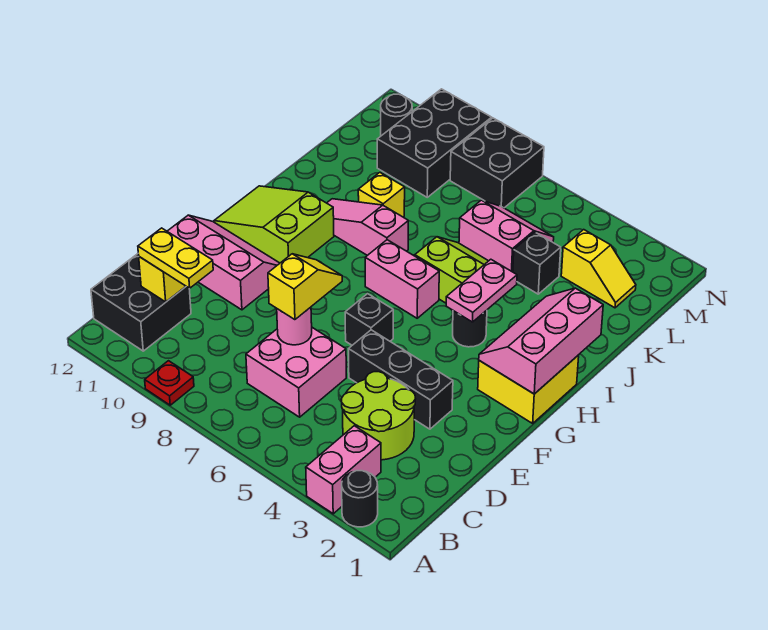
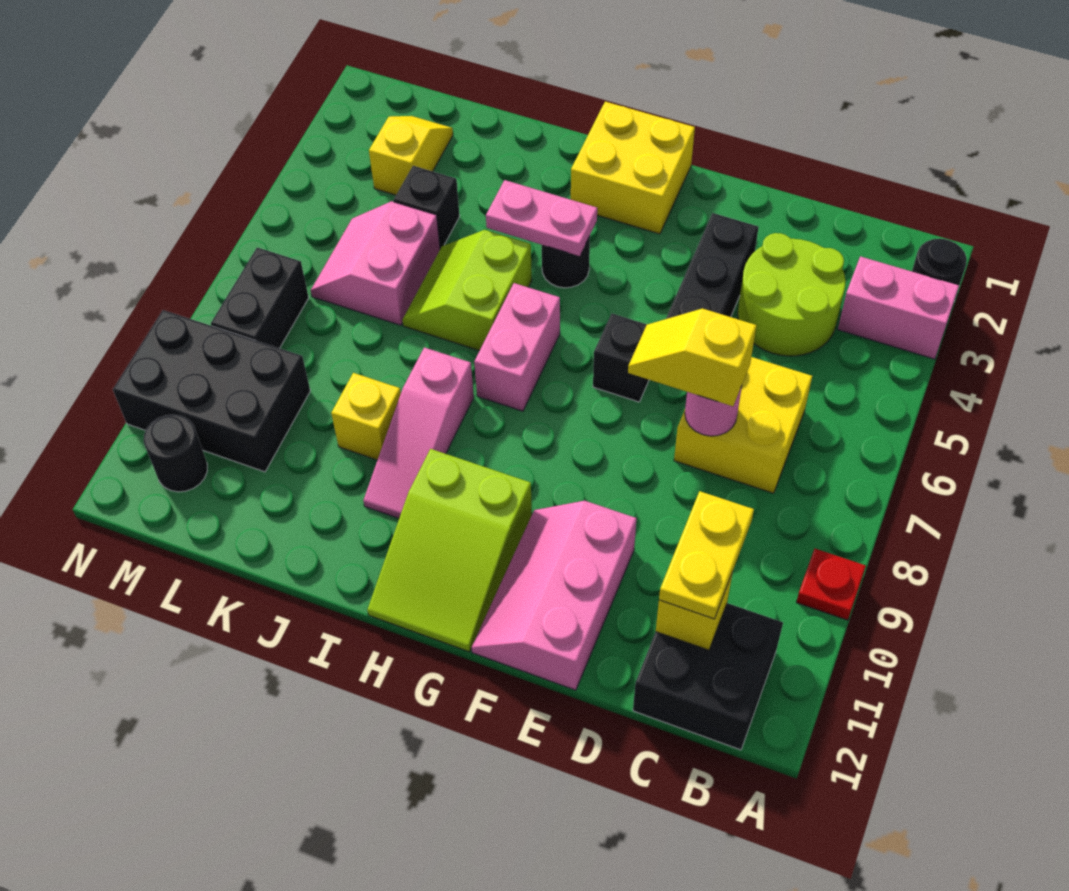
pink 2x2 brick [246,328,346,417] -> yellow 2x2 brick [674,357,812,493]
pink 2x3 slope [479,288,603,394] -> none
black 2x2 brick [450,118,544,208] -> black 1x2 brick [211,248,309,348]

